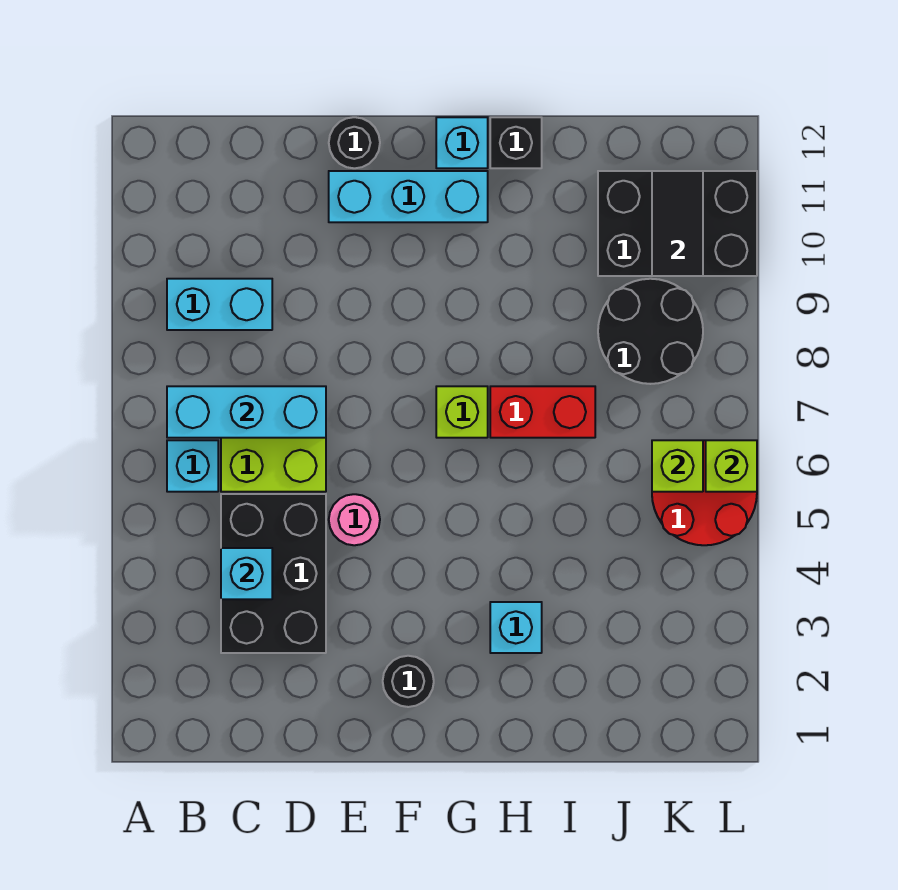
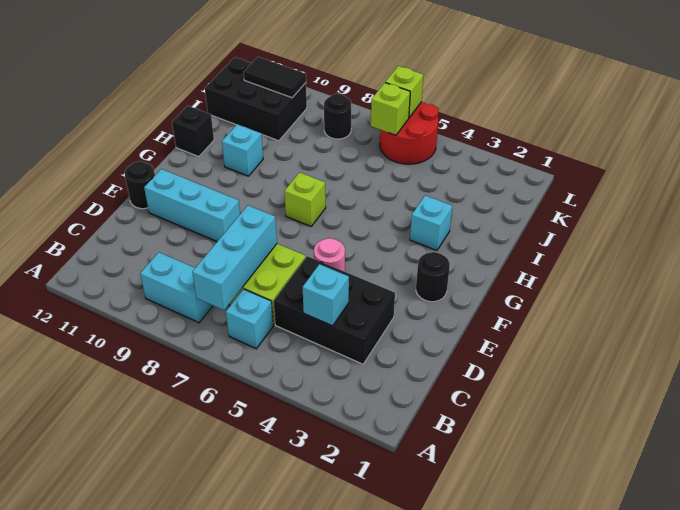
cyan 1x2 brick [167,279,272,330] -> cyan 1x2 brick turned to [140,252,213,323]
cyan 1x3 brick [329,171,488,222] -> cyan 1x3 brick turned to [144,169,240,241]
cyan 1x1 brick [436,117,488,168] -> cyan 1x1 brick moved to [222,124,263,176]
red 1x2 brick [490,386,595,438] -> none
black 2x2 round brick [598,279,703,384] -> black 1x1 round brick [324,94,351,139]
black 2x3 brick [598,171,757,276] -> black 2x3 brick turned to [205,57,307,141]

